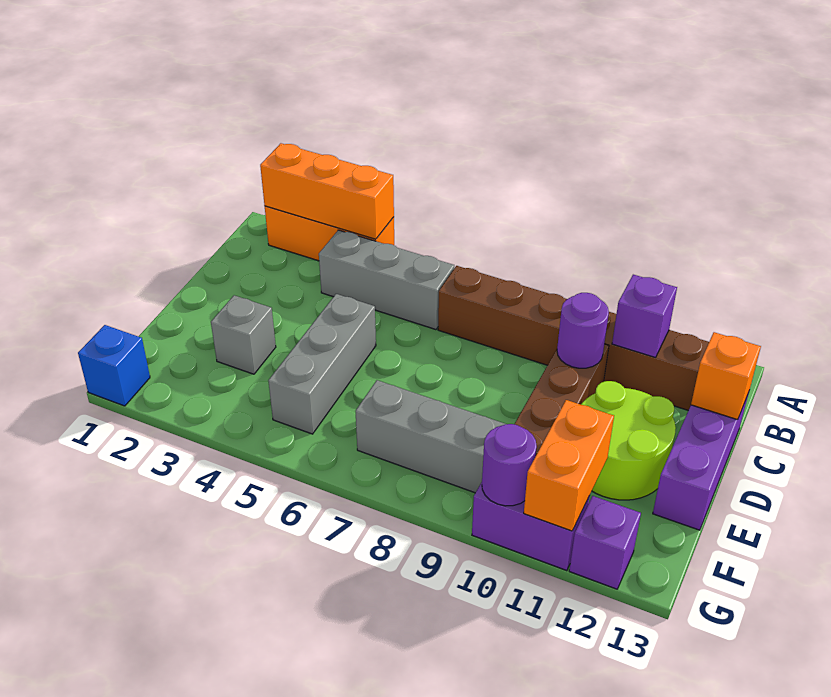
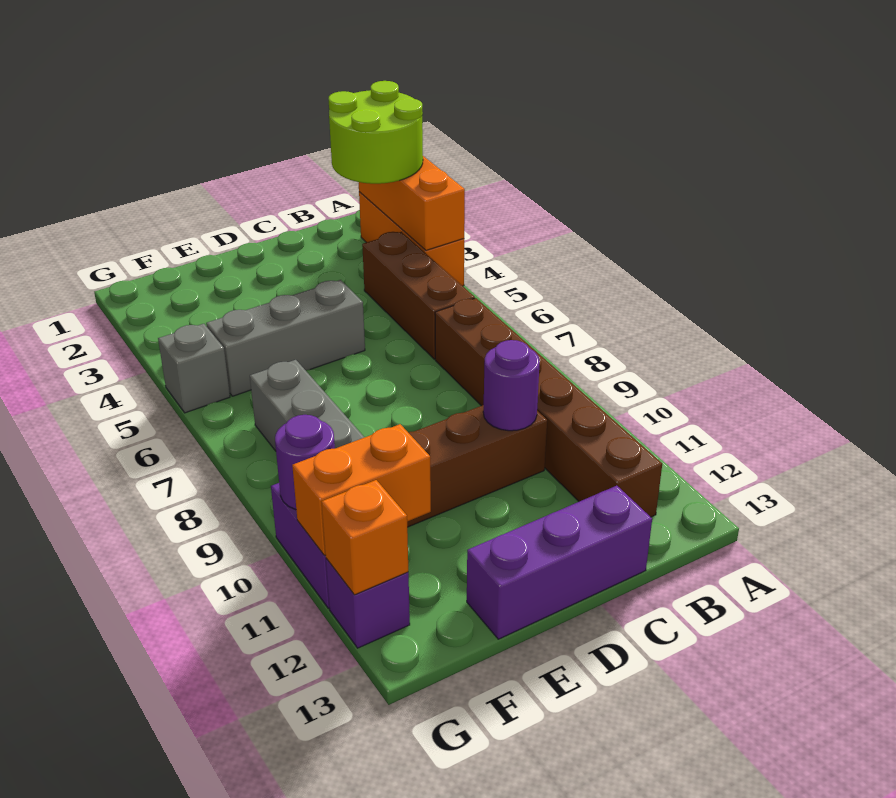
grey 1x3 brick [319,230,454,330] -> brown 1x3 brick [362,232,475,359]
purple 1x1 brick [612,275,677,358] -> none
orange 1x1 brick [691,332,761,420] -> orange 1x1 brick moved to [322,480,408,595]
lime 2x2 round brick [581,381,676,500] -> lime 2x2 round brick moved to [329,81,423,184]
grey 1x1 brick [211,295,276,374] -> grey 1x1 brick moved to [158,324,230,413]
blue 1x1 brick [78,325,150,406] -> none

